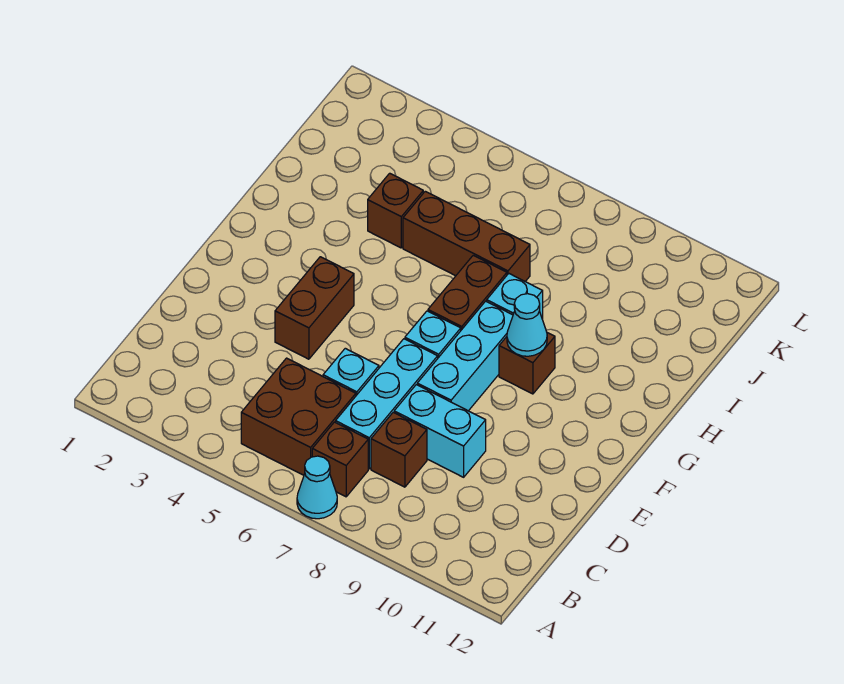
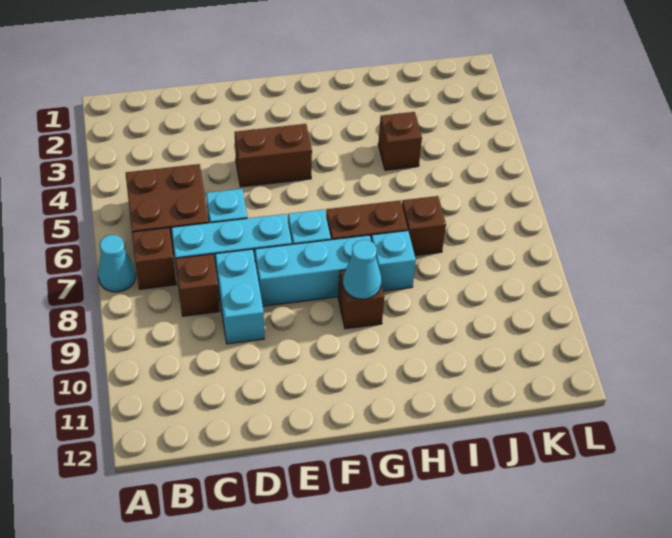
brown 1x3 brick [403,191,530,282] -> brown 1x1 brick [402,196,446,256]

